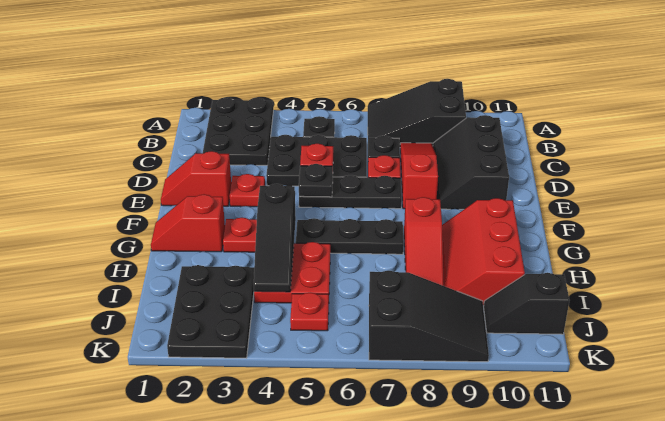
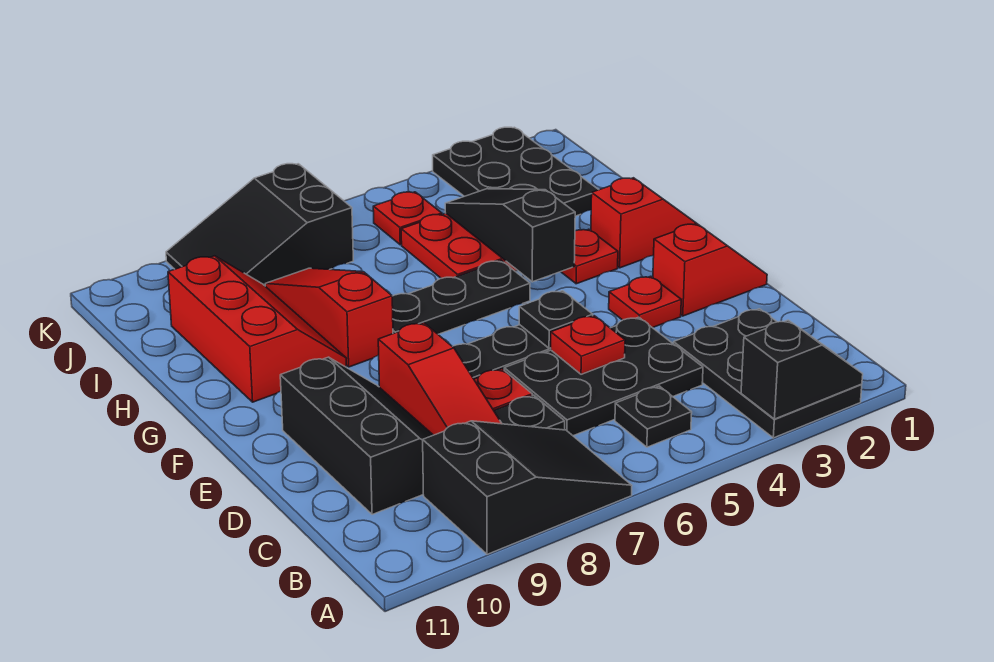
black 1x2 slope [484,273,569,334] -> black 1x2 slope moved to [741,320,863,419]

